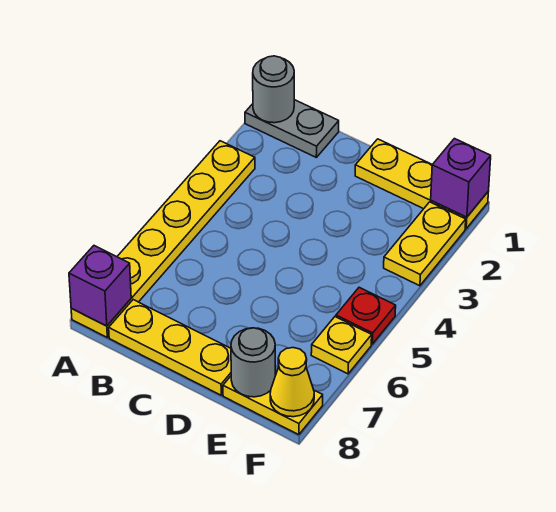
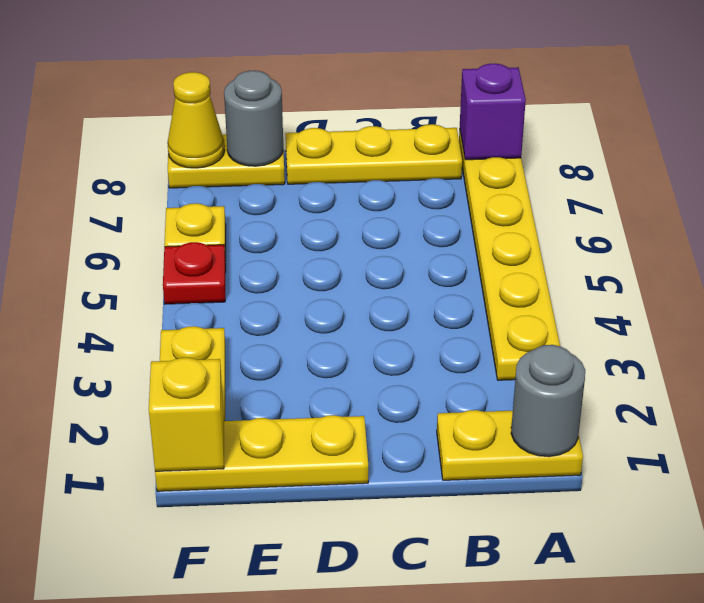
grey 1x2 plate [245,100,339,157] -> yellow 1x2 plate [437,410,583,480]
purple 1x1 brick [431,139,491,217] -> yellow 1x1 brick [149,358,224,471]

